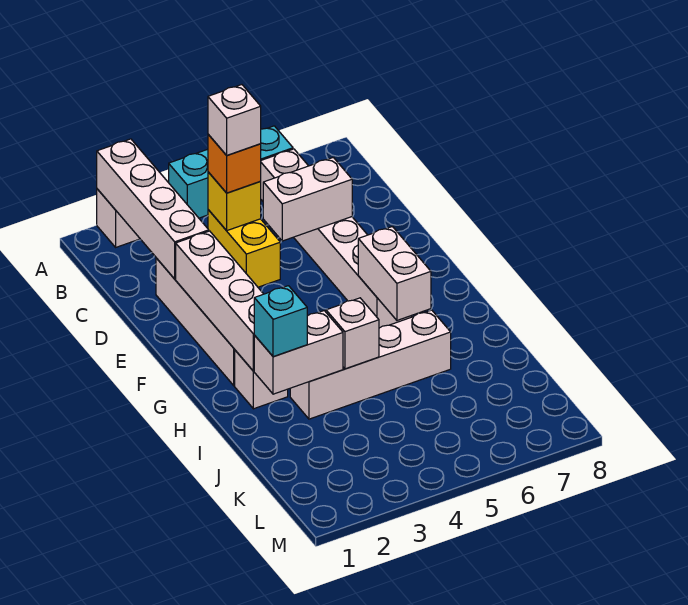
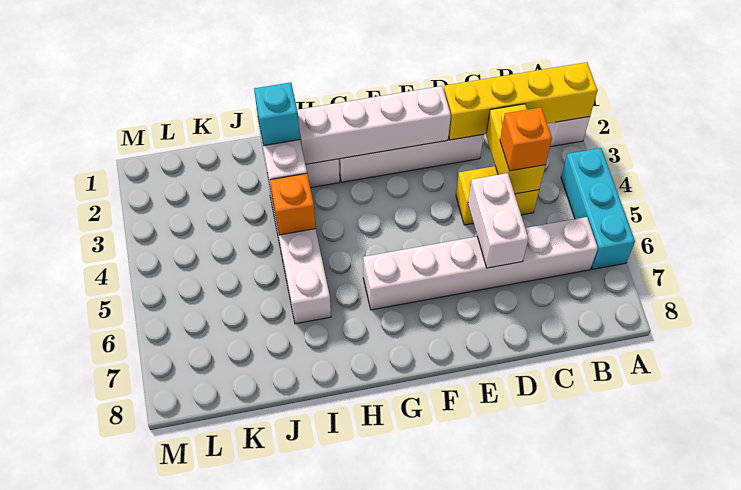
white 1x4 brick [97,139,209,279] -> yellow 1x4 brick [444,62,598,140]
yellow 1x1 brick [208,172,261,231] -> yellow 1x2 brick [486,104,545,194]
white 1x1 brick [208,85,261,155] -> none
white 1x2 brick [358,227,431,320] -> none
white 1x1 brick [326,298,379,369] -> orange 1x1 brick [270,174,316,235]

